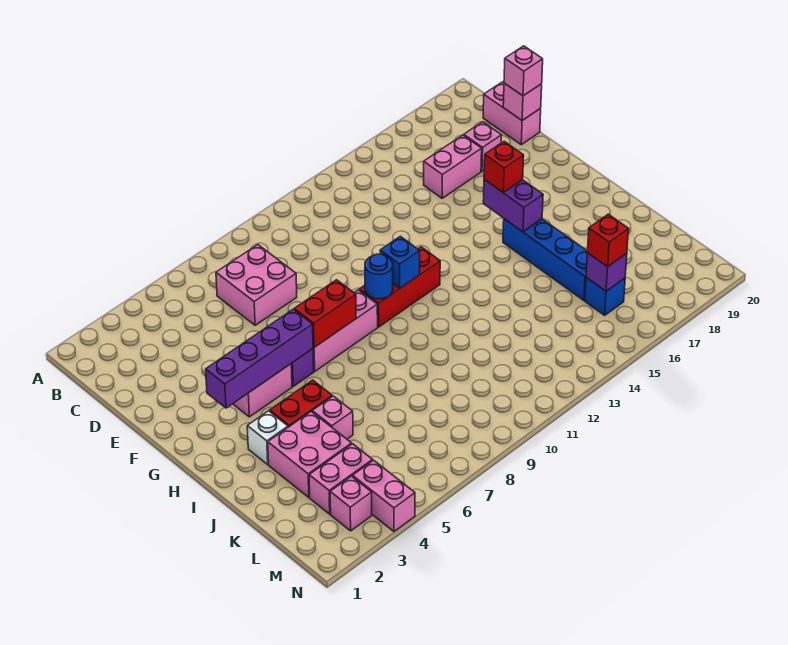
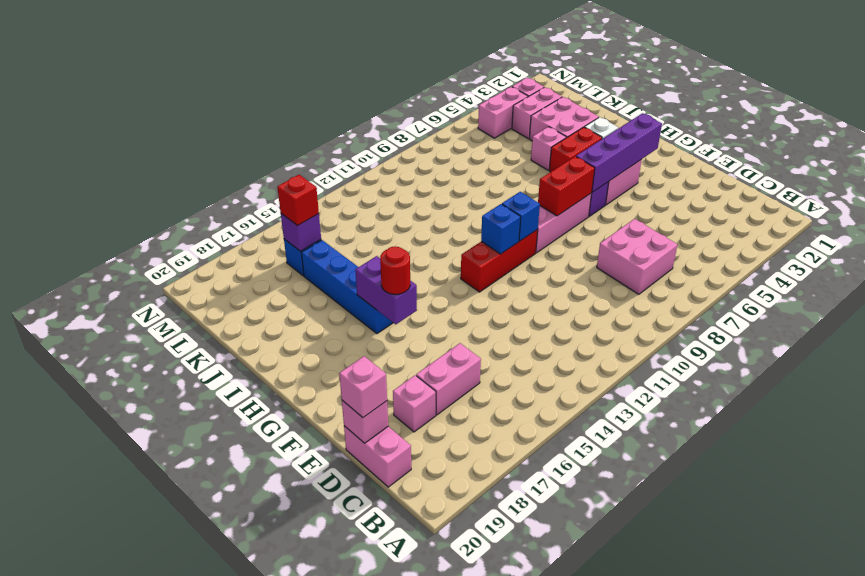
blue 1x1 round brick [365,254,393,299] -> blue 1x1 brick [502,192,540,241]
red 1x1 brick [484,141,524,192] -> red 1x1 round brick [380,247,410,294]
pink 1x2 brick [353,460,415,531] -> pink 1x2 brick turned to [478,87,528,138]

